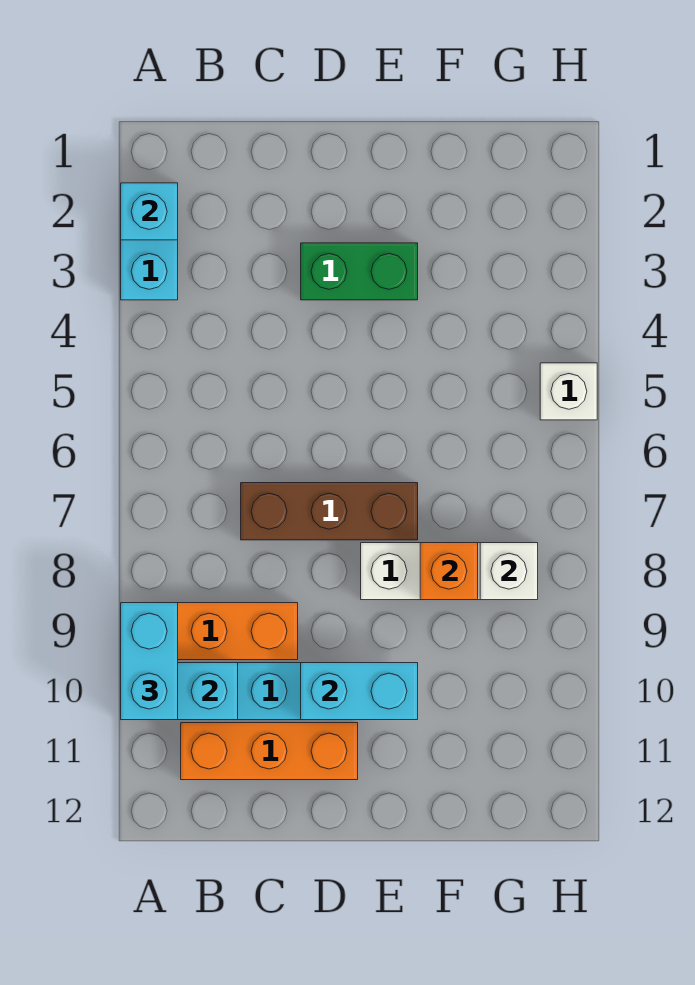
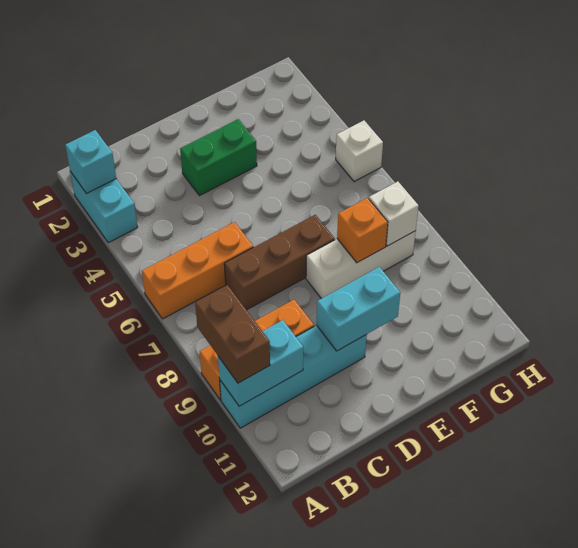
cyan 1x2 brick [121,603,178,720] -> brown 1x2 brick [195,285,270,383]
orange 1x3 brick [181,723,358,780] -> orange 1x3 brick moved to [142,222,253,319]

